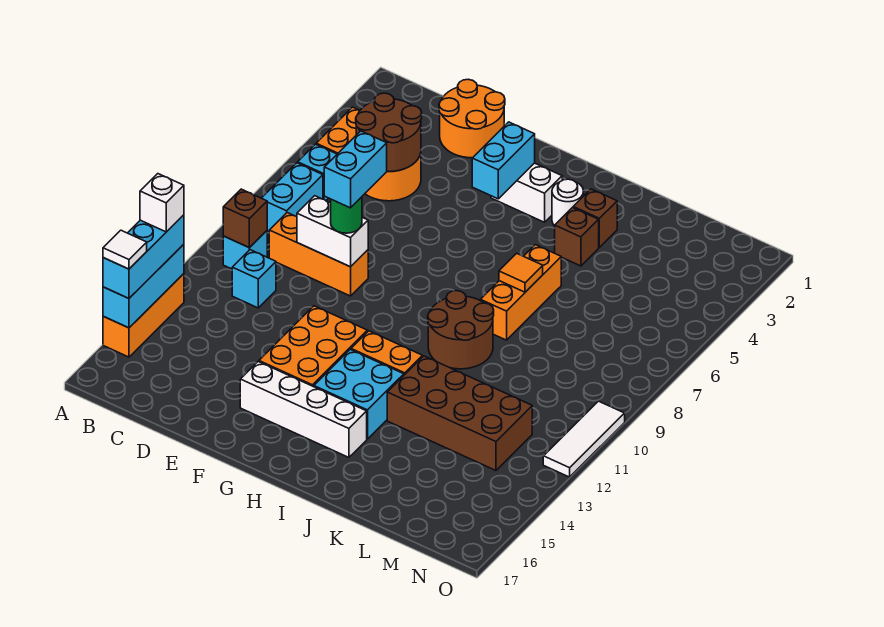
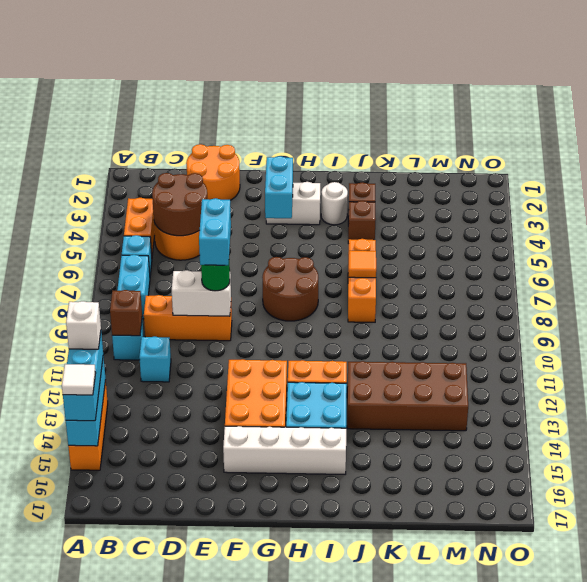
brown 2x2 round brick [428,291,494,369] -> brown 2x2 round brick moved to [262,257,318,321]
white 1x3 tile [543,401,625,477] -> none

